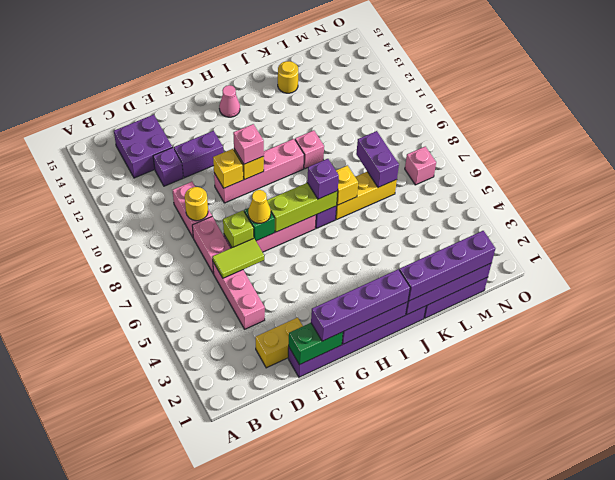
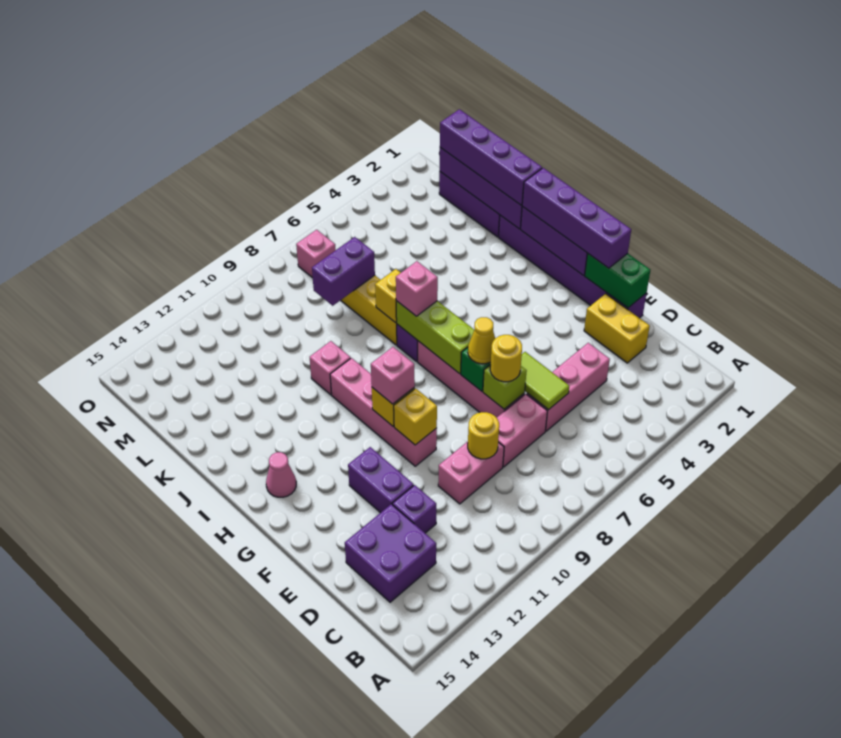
purple 1x1 brick [307,159,339,199] -> pink 1x1 brick [396,261,438,316]
yellow 1x1 round brick [278,61,298,93] -> yellow 1x1 round brick moved to [490,335,522,382]

